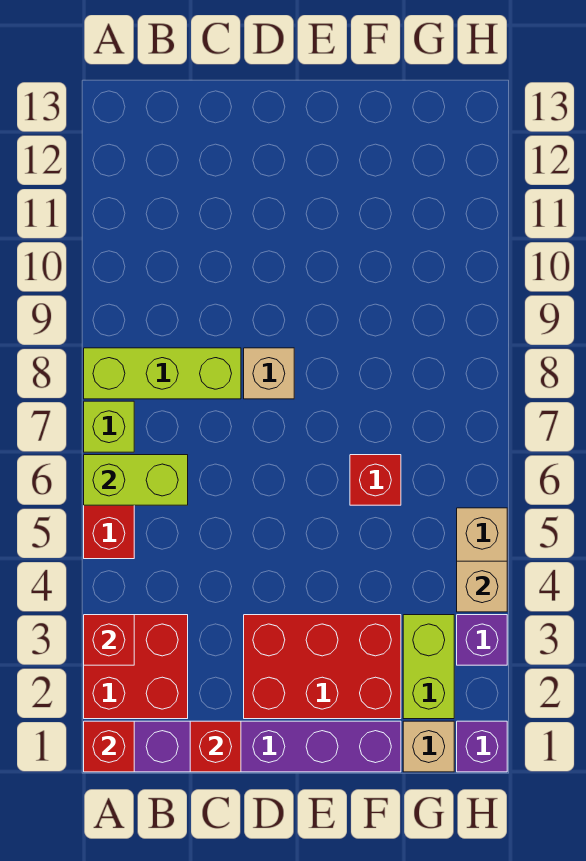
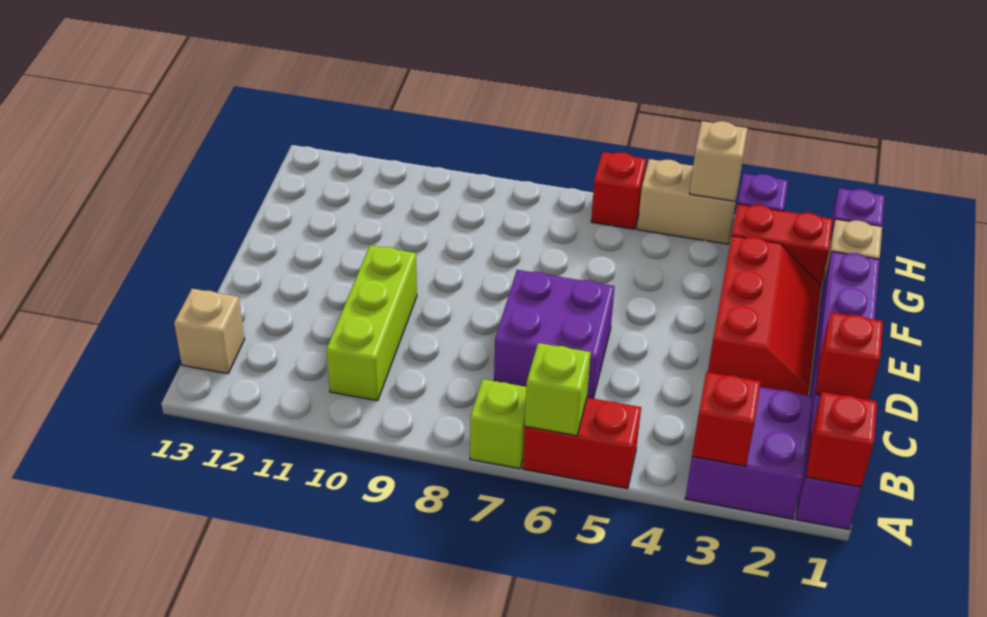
red 2x2 brick [84,615,188,719] -> purple 2x2 brick [685,387,813,519]
lime 1x2 brick [84,455,188,505] -> lime 1x1 brick [525,343,591,436]
lime 1x3 brick [84,348,241,399] -> lime 1x3 brick moved to [326,245,417,401]
none -> purple 2x2 brick [494,270,615,398]
red 2x3 brick [244,615,401,719] -> red 2x3 slope [708,236,821,395]
tan 1x1 brick [244,348,294,399] -> tan 1x1 brick moved to [174,289,245,374]
red 1x1 brick [350,455,401,505] -> red 1x1 brick moved to [591,152,646,229]
lime 1x2 brick [403,615,454,719] -> red 1x2 brick [732,204,833,285]

